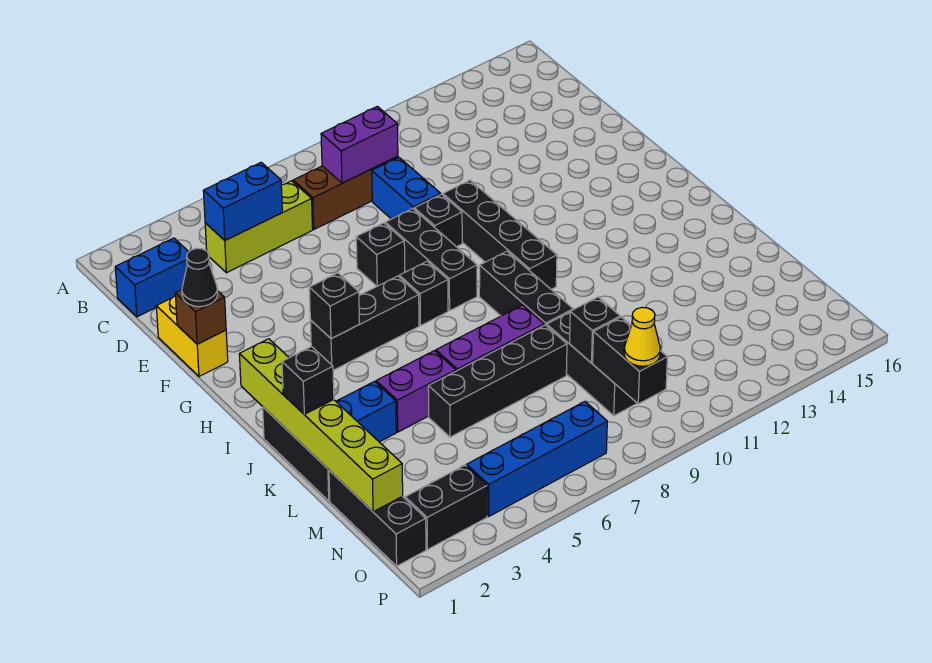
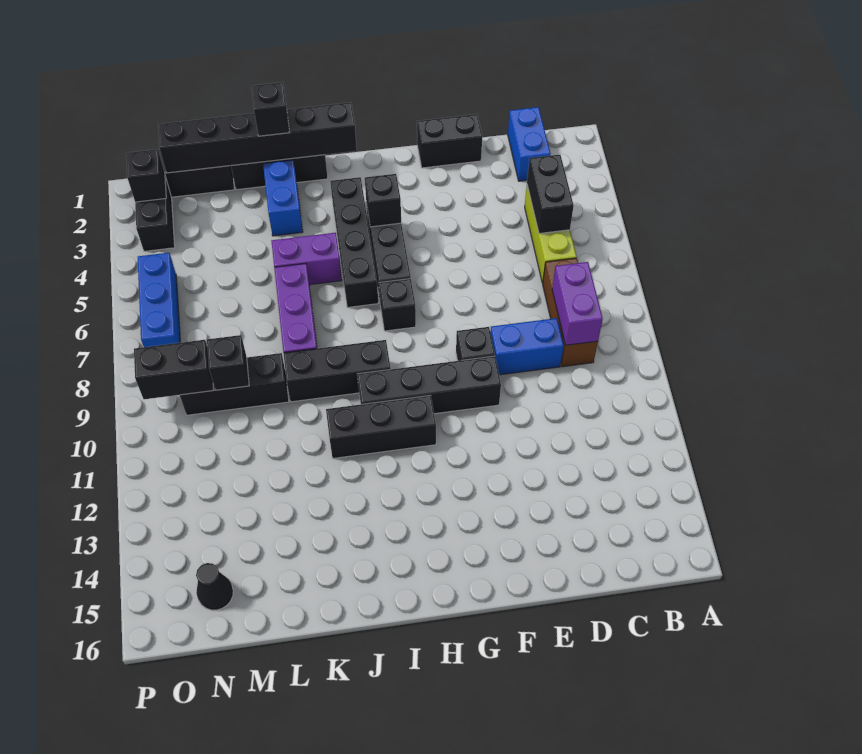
blue 1x2 brick [203,162,282,240] -> black 1x2 brick [527,155,574,234]
yellow 1x2 brick [156,296,228,376] -> black 1x2 brick [417,114,482,168]
brown 1x1 brick [175,290,226,344] -> none
black 1x1 cone [182,248,218,307] -> black 1x1 cone moved to [196,563,233,610]
black 1x1 brick [356,223,405,286] -> black 1x1 brick moved to [126,149,166,202]
black 1x3 brick [385,209,477,311] -> black 1x3 brick moved to [326,395,436,458]
lime 1x6 brick [239,339,403,512] -> black 1x6 brick [158,102,357,173]
purple 1x2 brick [376,351,456,432] -> purple 1x2 brick turned to [271,233,342,285]
black 1x4 brick [428,325,567,437] -> black 1x4 brick moved to [330,177,378,307]
blue 1x4 brick [467,402,607,517] -> blue 1x3 brick [138,253,180,347]
yellow 1x1 cone [624,307,660,366] -> none

